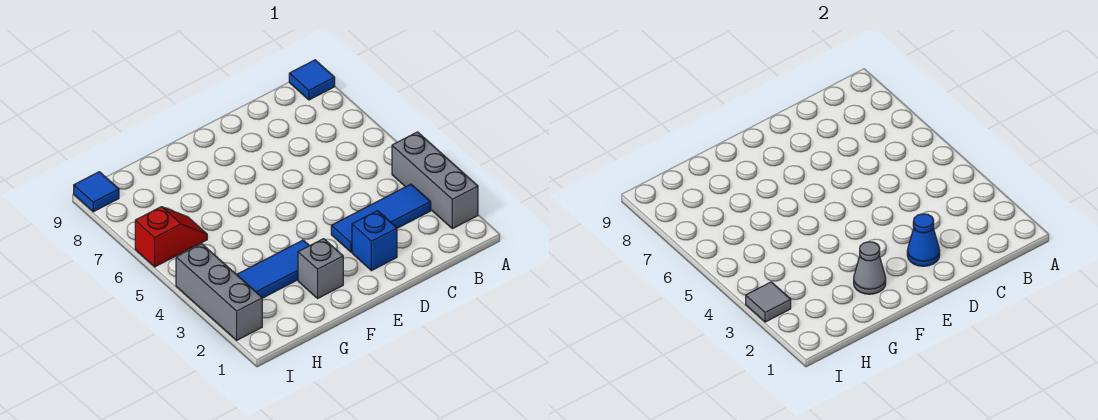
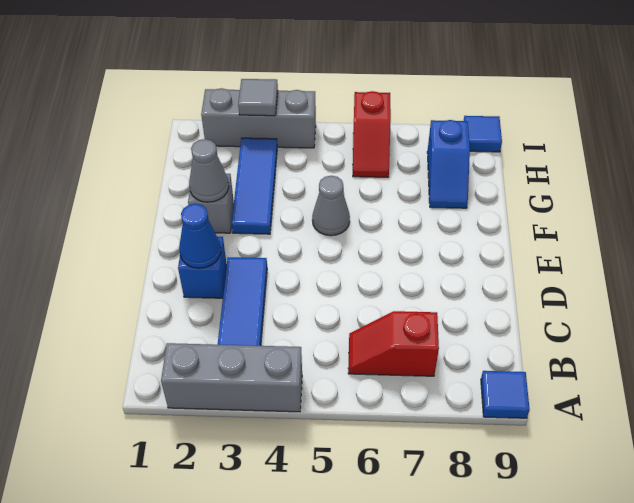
none -> red 1x2 slope [348,311,439,376]
none -> grey 1x1 cone [312,176,350,236]
none -> blue 1x2 slope [427,120,470,208]

